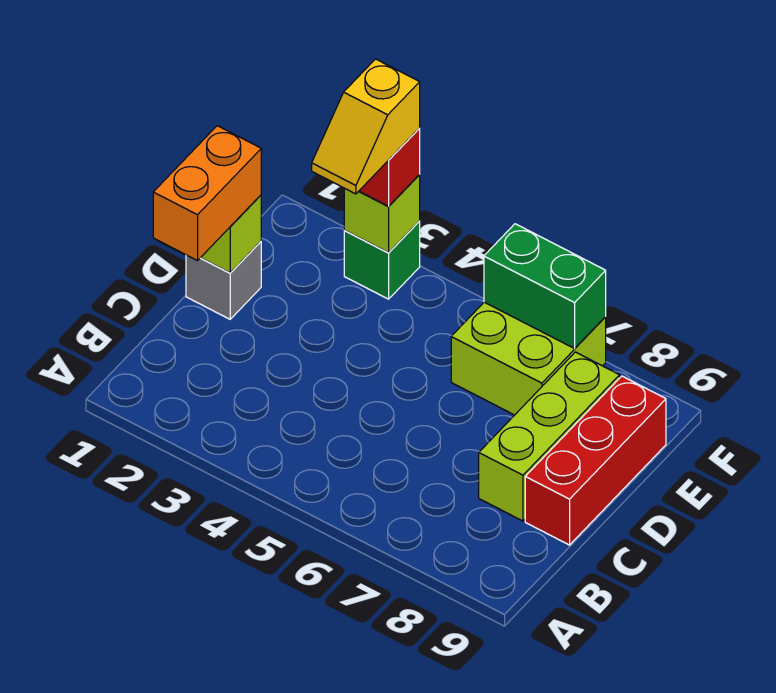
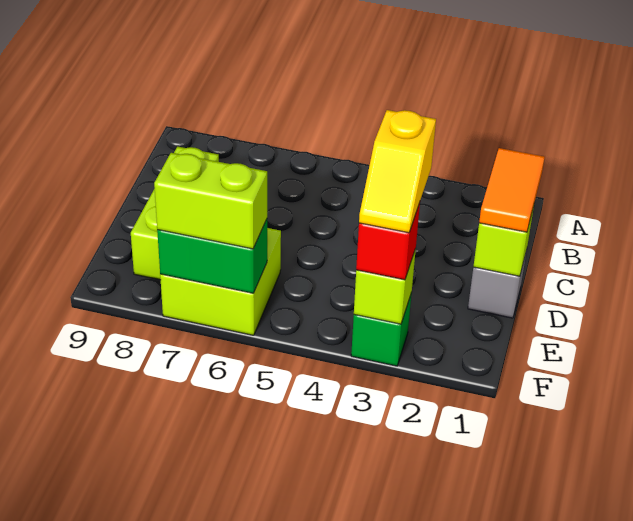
orange 1x2 brick [153,126,261,261] -> orange 1x2 tile [479,148,545,232]
red 1x3 brick [525,376,666,545] -> none
yellow 1x2 slope [312,59,420,194] -> yellow 1x2 slope turned to [359,110,436,233]
none -> lime 1x2 brick [154,153,267,249]

